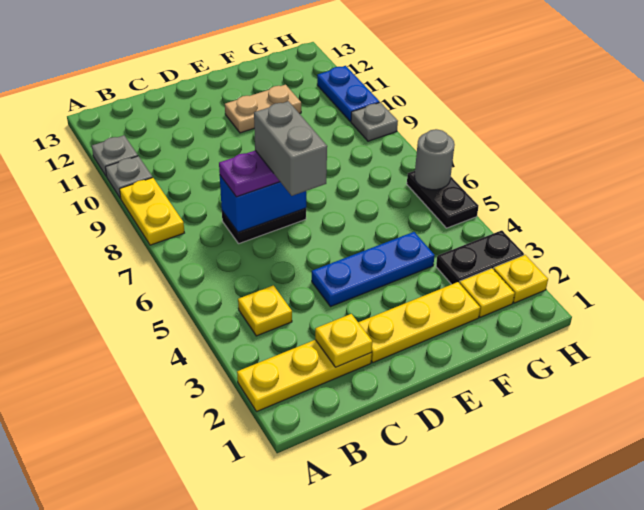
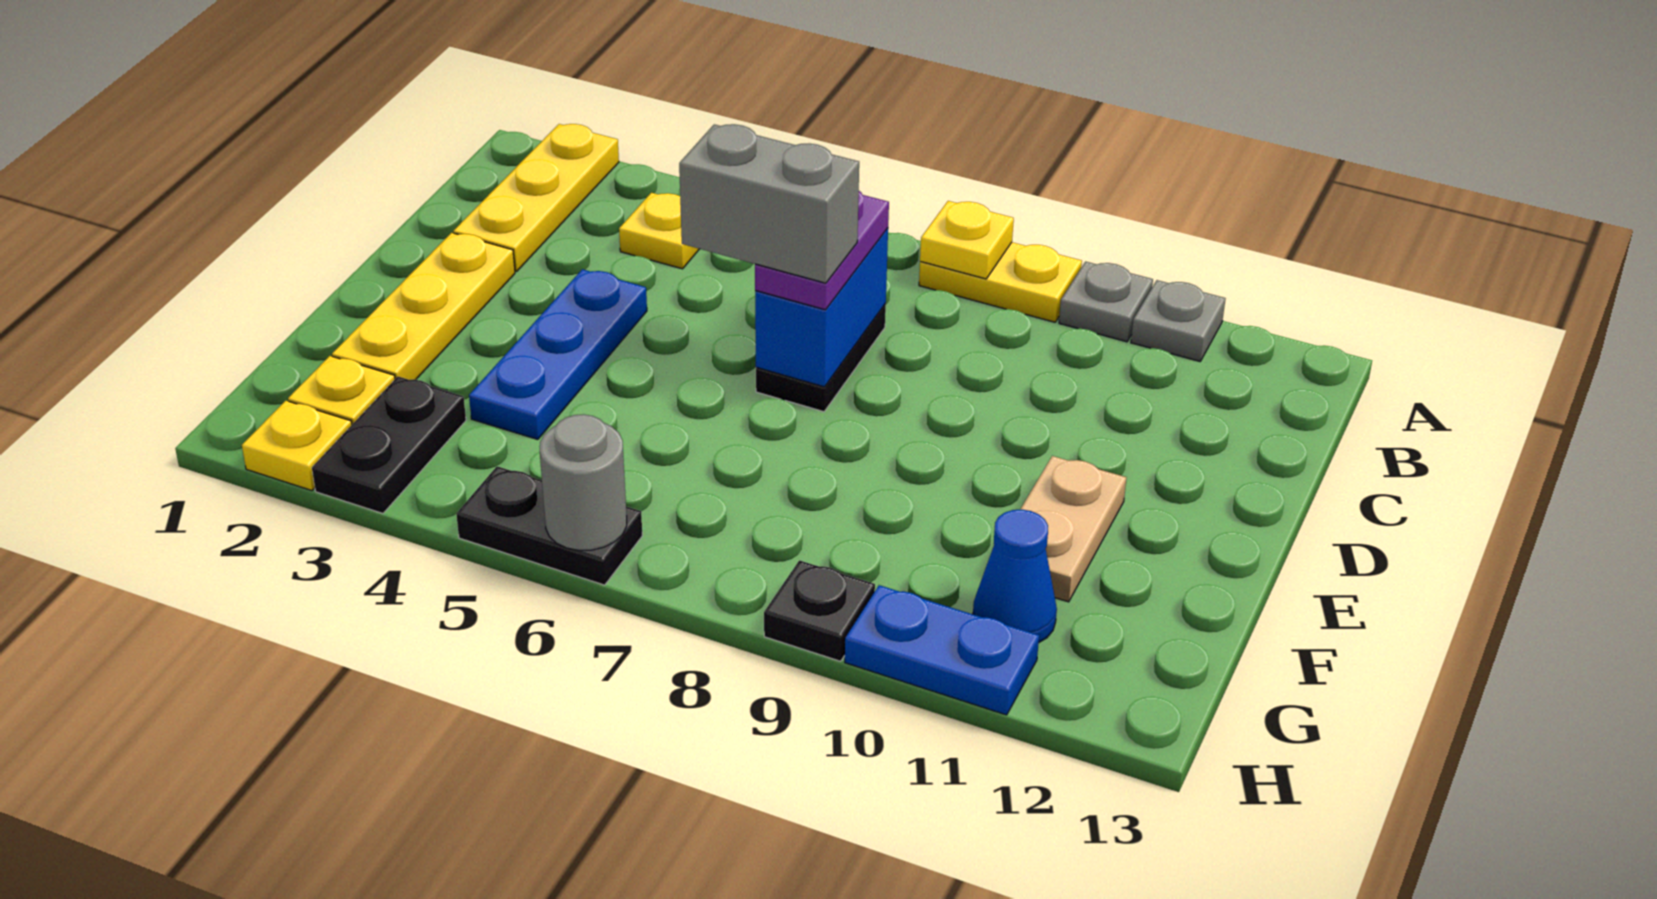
yellow 1x1 plate [315,314,372,367] -> yellow 1x1 plate moved to [920,201,1014,279]
none -> blue 1x1 cone [973,510,1057,642]
grey 1x1 plate [351,102,398,141] -> black 1x1 plate [764,560,875,661]

